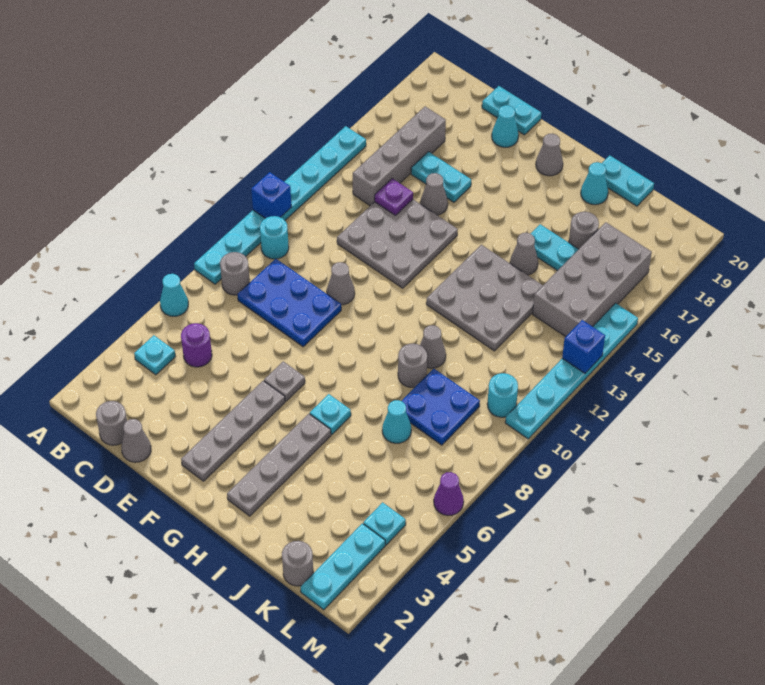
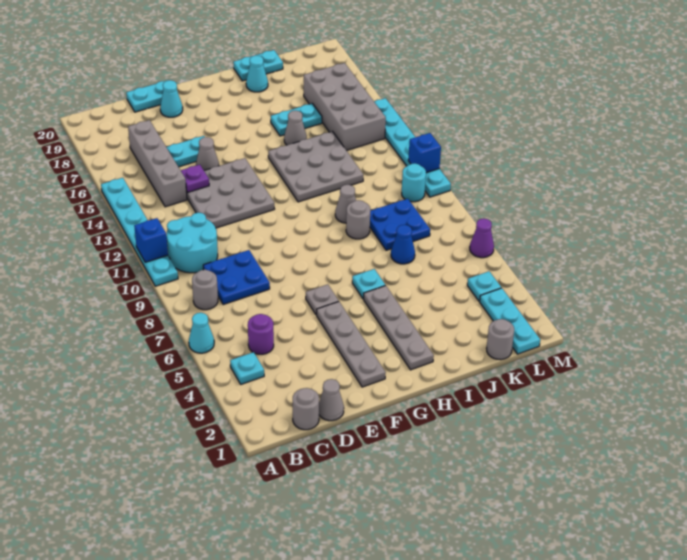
cyan 1x8 plate [194,126,366,284] -> cyan 1x6 plate [101,178,178,286]
cyan 1x1 round brick [260,216,289,259] -> cyan 2x2 round brick [167,213,218,273]
blue 2x3 plate [237,259,341,347] -> blue 2x2 plate [203,250,270,305]
grey 1x1 cone [327,262,355,305] -> none
grey 1x1 cone [536,134,563,176] -> none
cyan 1x1 cone [382,400,411,443] -> blue 1x1 cone [391,225,415,264]
grey 1x1 round brick [569,212,599,249] -> none
blue 1x1 brick [562,320,605,373] -> blue 1x1 brick moved to [408,133,441,173]

